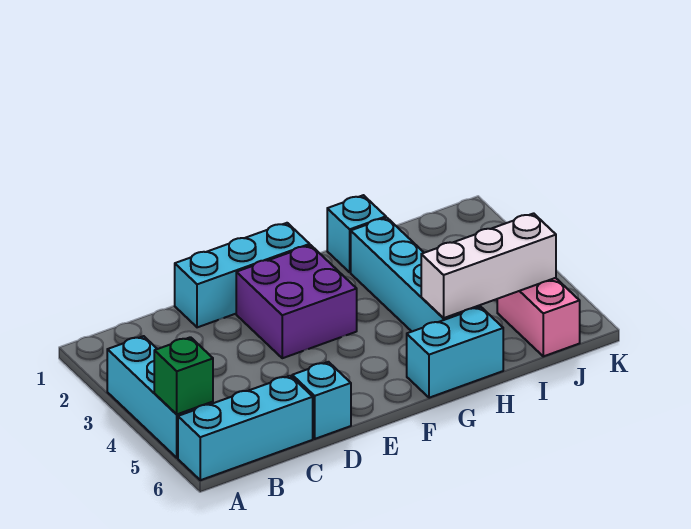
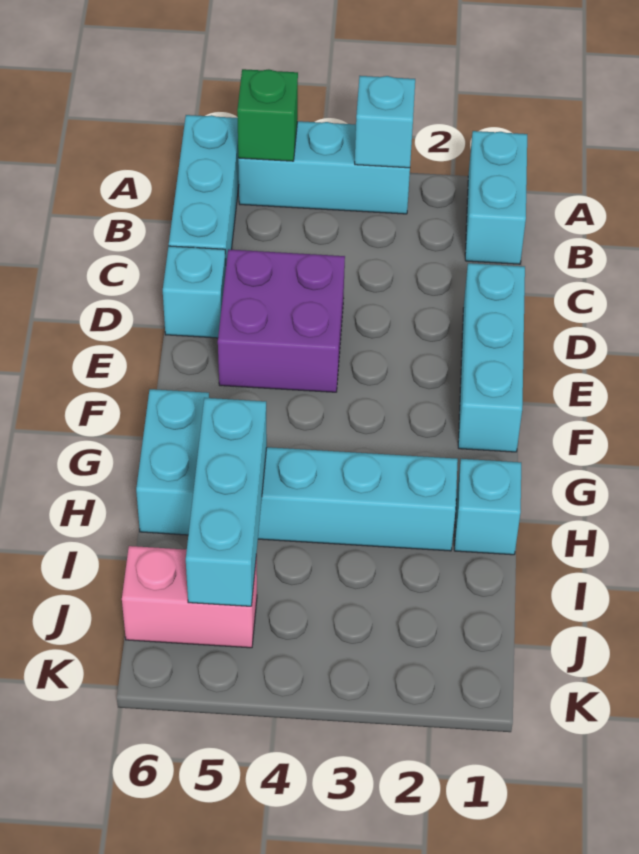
none -> cyan 1x2 brick [465,131,527,264]
none -> cyan 1x1 brick [355,76,415,168]
purple 2x2 brick [236,245,357,358] -> purple 2x2 brick moved to [218,249,345,392]
white 1x3 brick [421,213,556,318] -> cyan 1x3 brick [186,398,267,606]

